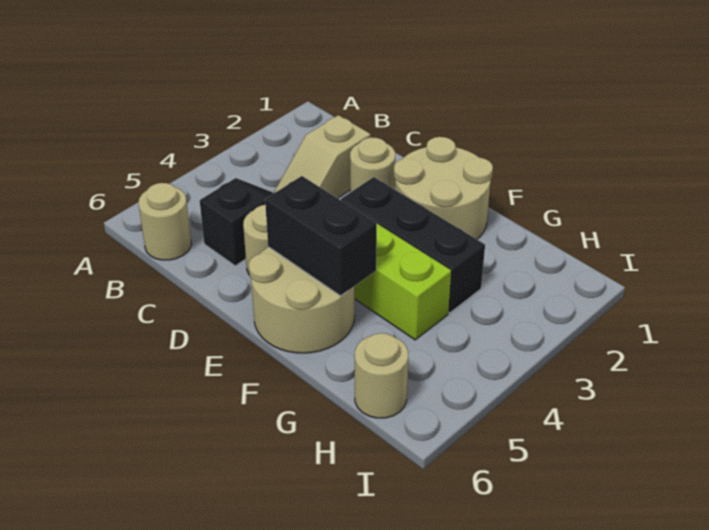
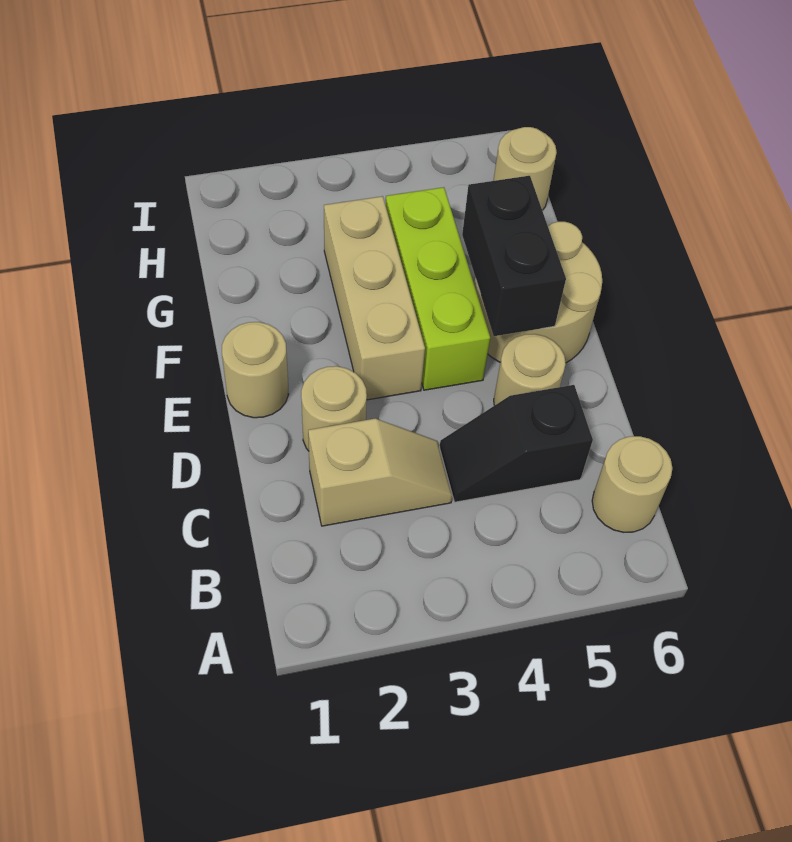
tan 2x2 round brick [394,137,493,239] -> tan 1x1 round brick [222,322,288,418]
black 1x3 brick [341,177,485,313] -> tan 1x3 brick [324,196,425,400]

